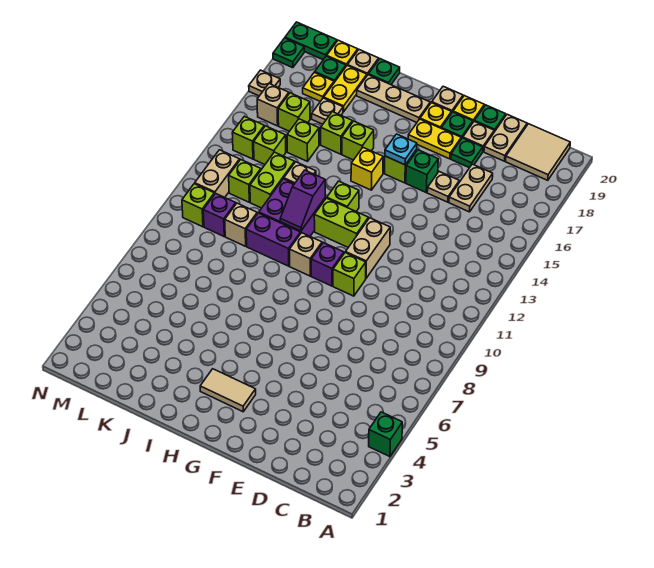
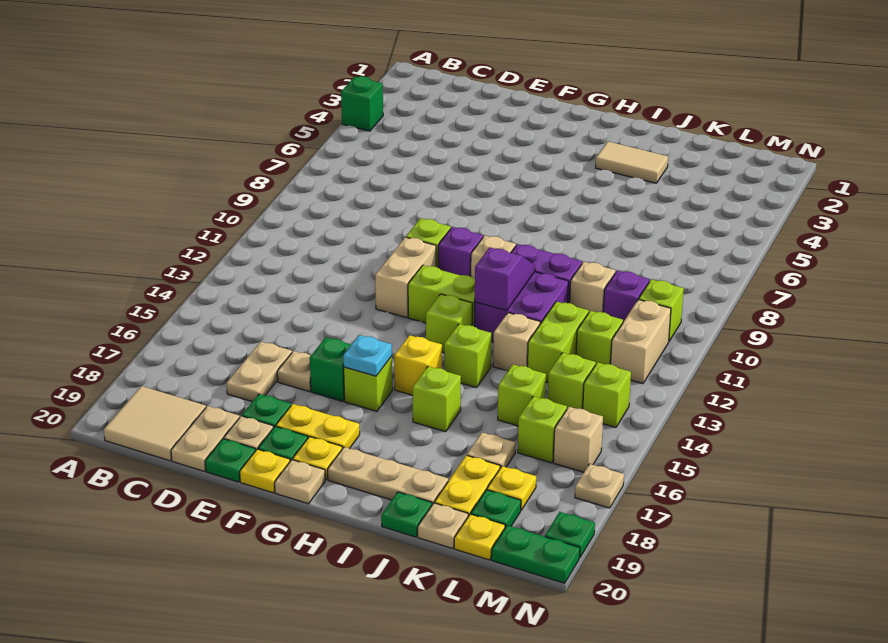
tan 1x2 tile [200,369,256,412] -> tan 1x2 tile moved to [596,142,668,183]
lime 1x1 brick [321,112,352,154] -> lime 1x1 brick moved to [444,324,491,388]

